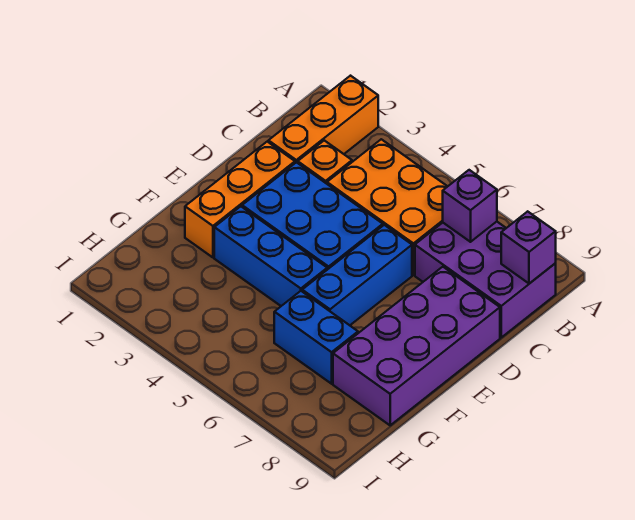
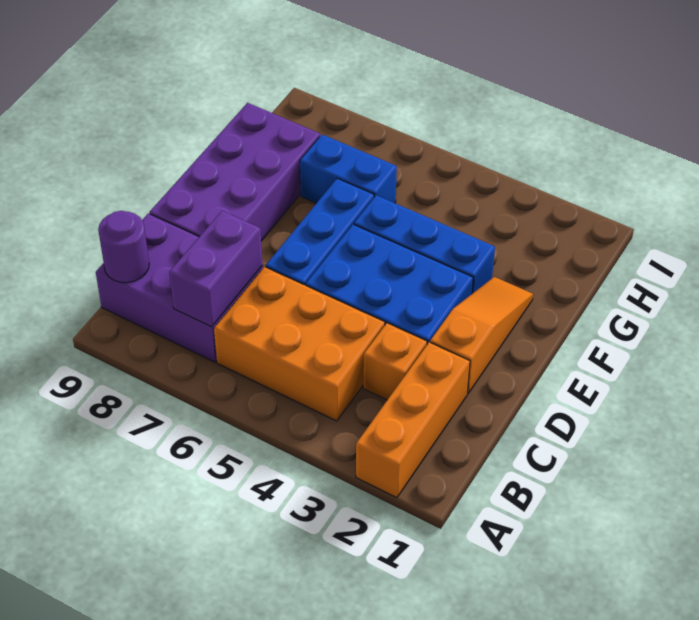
purple 1x1 brick [443,170,497,242] -> purple 1x2 brick [169,211,262,327]
purple 1x1 brick [501,211,556,284] -> purple 1x1 round brick [98,211,149,283]
orange 1x3 brick [185,142,295,257] -> orange 1x3 slope [430,277,533,394]

